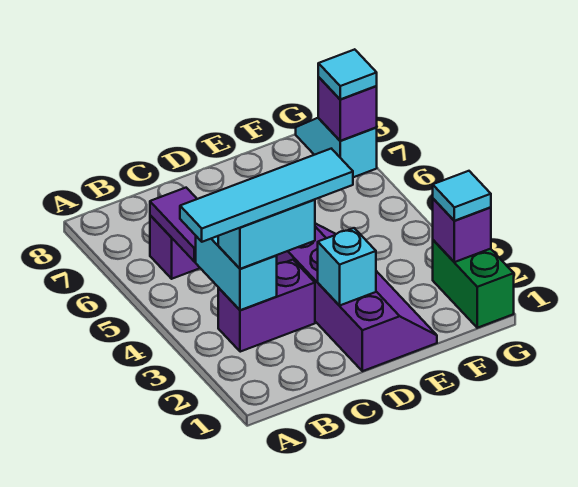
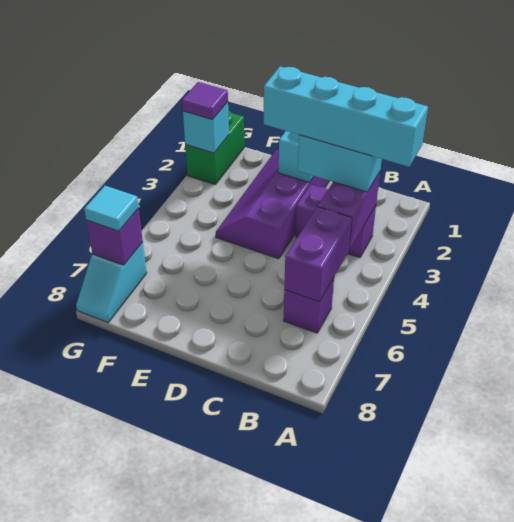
cyan 1x4 tile [180,149,353,242] -> cyan 1x4 brick [264,66,428,167]
cyan 1x2 brick [196,236,277,310] -> purple 1x2 brick [318,172,380,250]
purple 1x2 tile [150,188,197,262] -> purple 1x2 brick [284,207,352,302]
purple 1x1 brick [433,199,491,262] -> cyan 1x1 brick [183,102,229,153]
cyan 1x1 tile [433,171,491,221] -> purple 1x1 tile [182,82,228,120]

